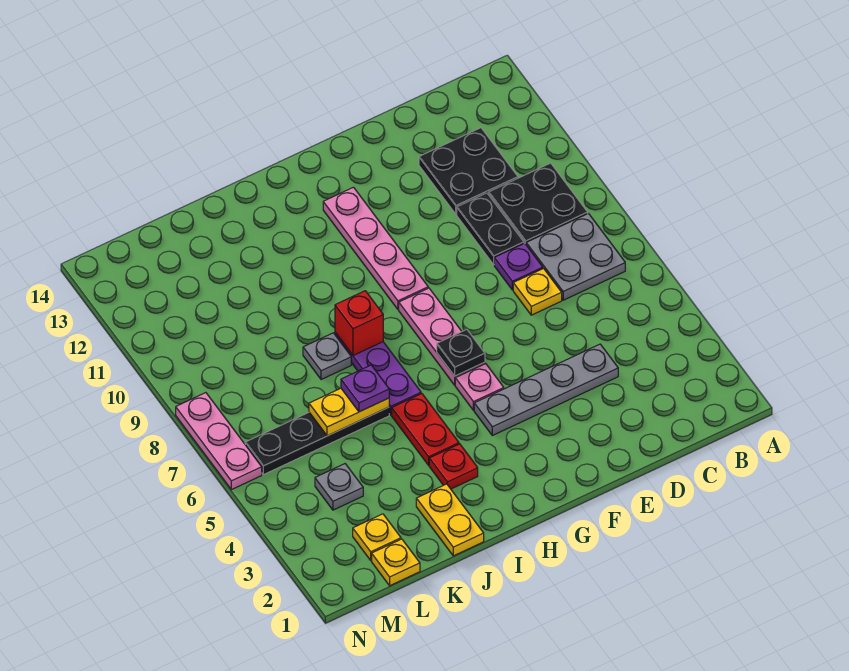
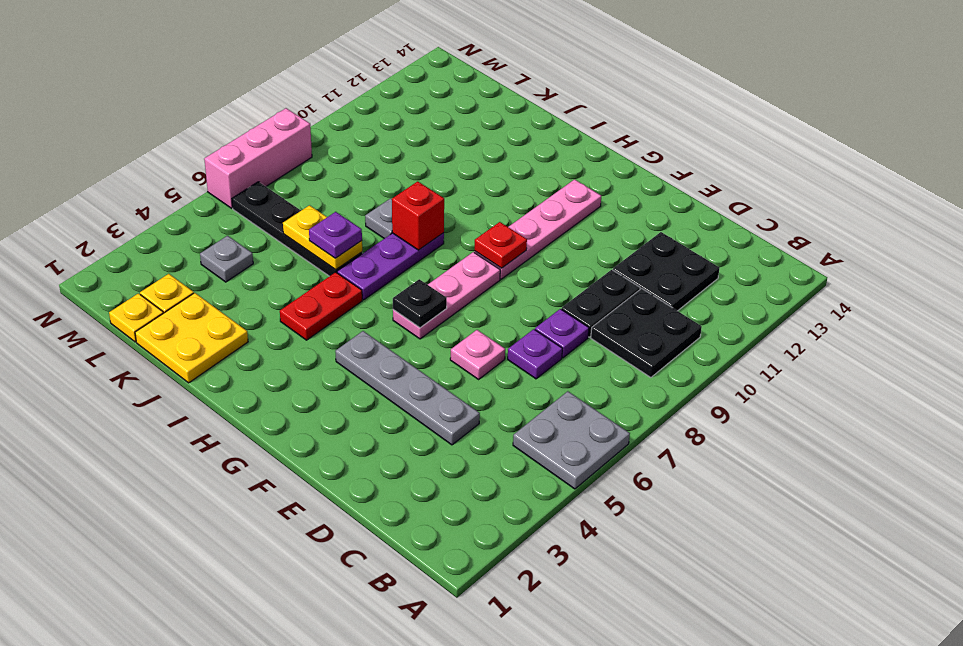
grey 2x2 plate [526,214,625,300] -> grey 2x2 plate moved to [513,391,630,489]
yellow 1x1 plate [513,269,562,315] -> purple 1x1 plate [508,329,563,379]
pink 1x1 plate [455,364,504,410] -> pink 1x1 plate moved to [450,330,505,379]
red 1x1 plate [429,444,478,489] -> red 1x1 plate moved to [474,222,527,268]
yellow 1x2 plate [416,484,484,556] -> yellow 2x2 plate [135,293,248,383]
pink 1x3 plate [176,393,262,490] -> pink 1x3 brick [204,108,312,208]

